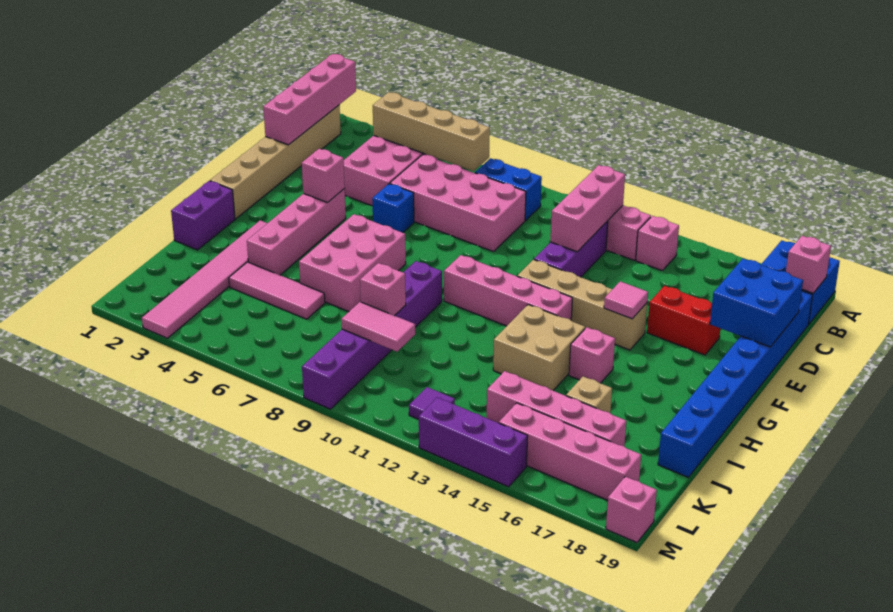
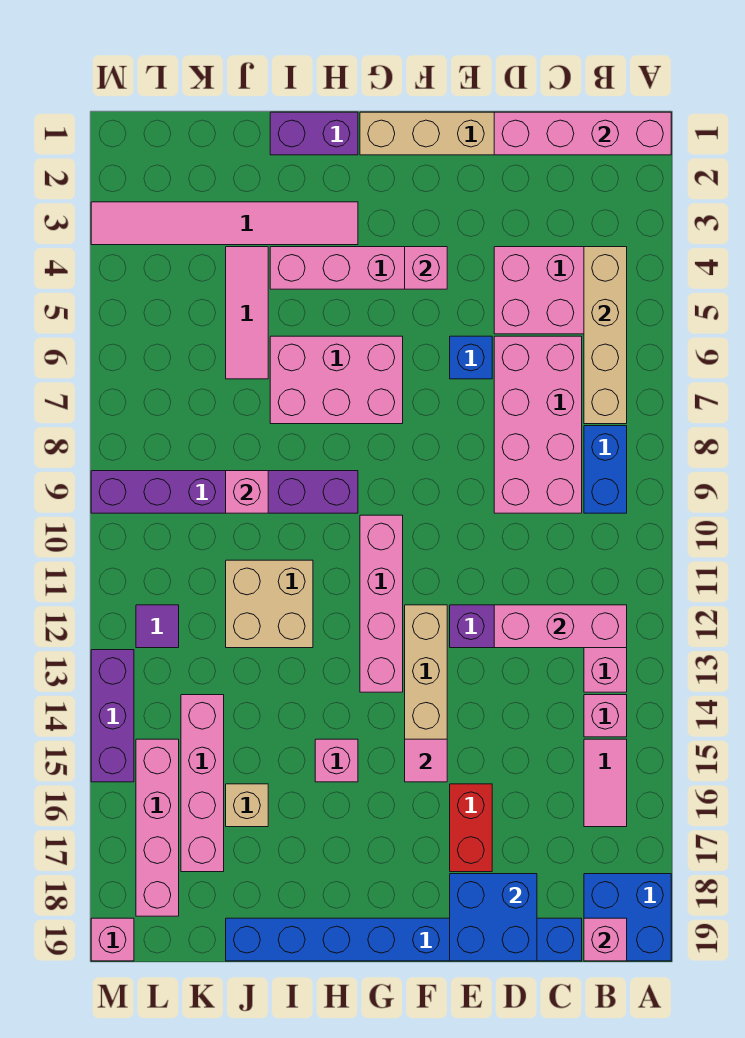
tan 2x2 brick [493,305,585,391] -> tan 2x2 brick moved to [226,560,313,648]
pink 1x2 tile [341,302,415,352] -> pink 1x2 tile moved to [584,739,627,827]

